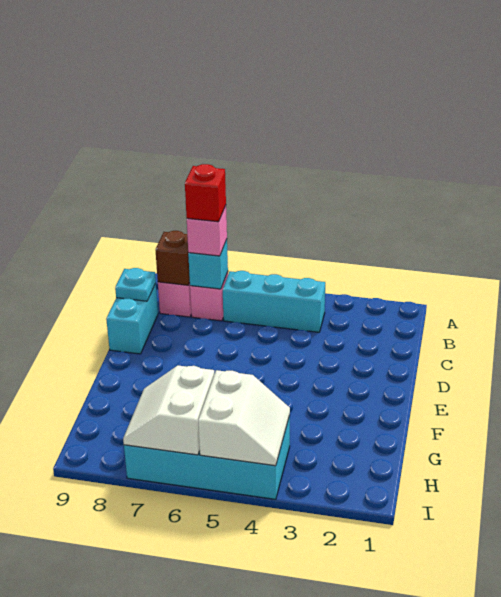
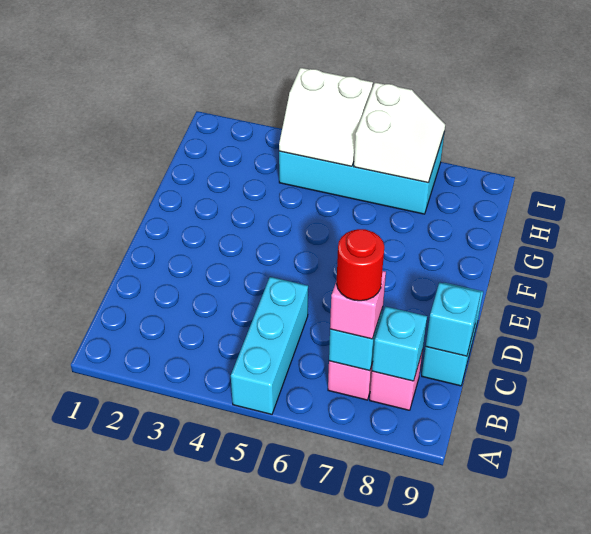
cyan 1x3 brick [223,271,325,332] -> cyan 1x3 brick turned to [231,277,308,414]
red 1x1 brick [185,164,226,222] -> red 1x1 round brick [337,229,384,301]
brown 1x1 brick [155,231,190,285] -> cyan 1x1 brick [372,306,427,381]
cyan 1x1 plate [115,268,156,301] -> cyan 1x1 brick [426,283,481,356]
white 2x2 slope [198,370,290,466] -> white 2x2 slope turned to [279,68,373,166]

